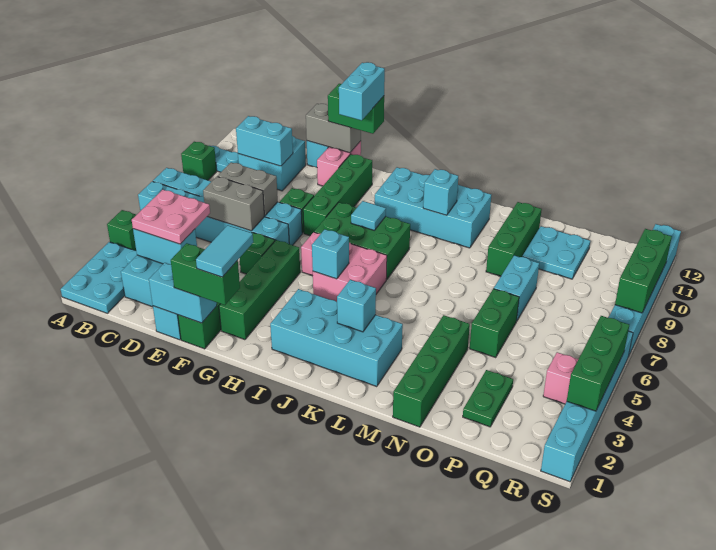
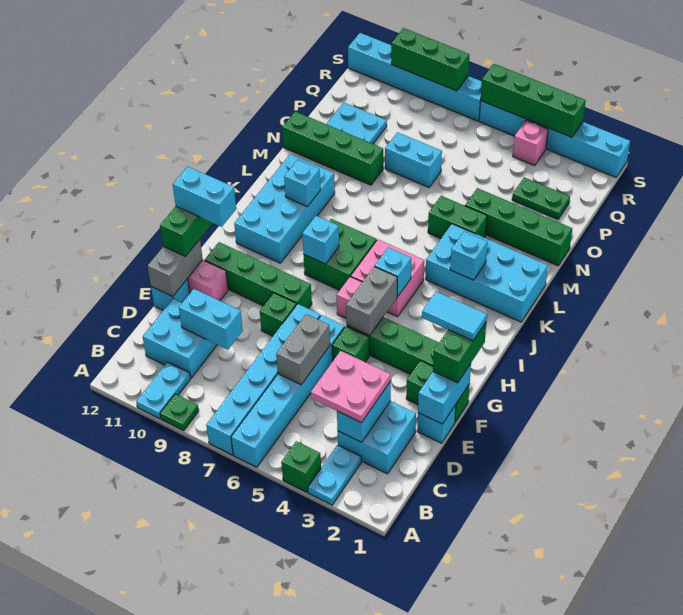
cyan 2x3 plate [61,242,137,313] -> cyan 1x2 plate [308,445,361,505]
green 1x1 brick [181,142,217,180] -> green 1x1 plate [160,394,199,431]
cyan 1x2 brick [236,116,293,166] -> cyan 1x2 brick turned to [179,289,243,350]
grey 1x2 brick [218,162,278,215] -> grey 1x2 brick moved to [346,267,397,336]
green 2x3 brick [314,202,410,279] -> green 2x2 brick [303,219,377,290]
cyan 2x4 brick [270,289,403,387] -> cyan 2x4 brick turned to [426,224,548,322]
cyan 1x1 tile [351,201,386,230] -> cyan 1x1 brick [302,216,339,264]
green 1x3 brick [486,202,542,276] -> green 1x4 brick [282,111,383,185]
green 1x2 brick [470,289,519,357] -> green 1x2 brick moved to [428,196,487,238]
green 1x3 brick [567,316,629,411] -> green 1x4 brick [481,64,586,137]

